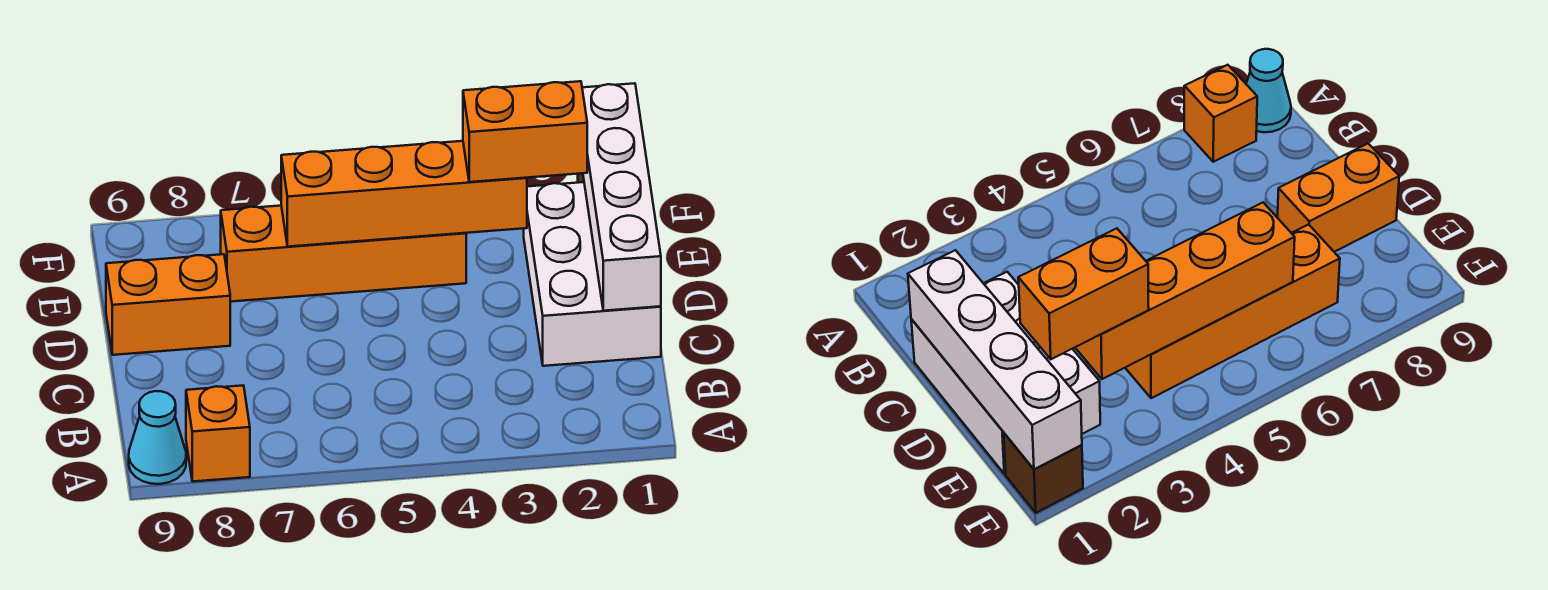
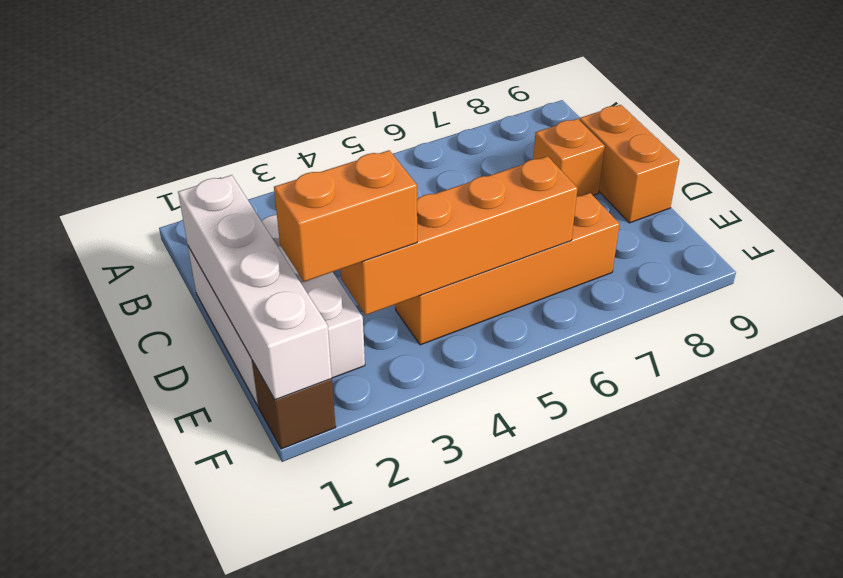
orange 1x1 brick [186,386,250,481] -> orange 1x1 brick moved to [533,119,605,196]
cyan 1x1 cone [129,391,186,484] -> none
orange 1x2 brick [106,254,230,355] -> orange 1x2 brick turned to [580,105,679,223]

